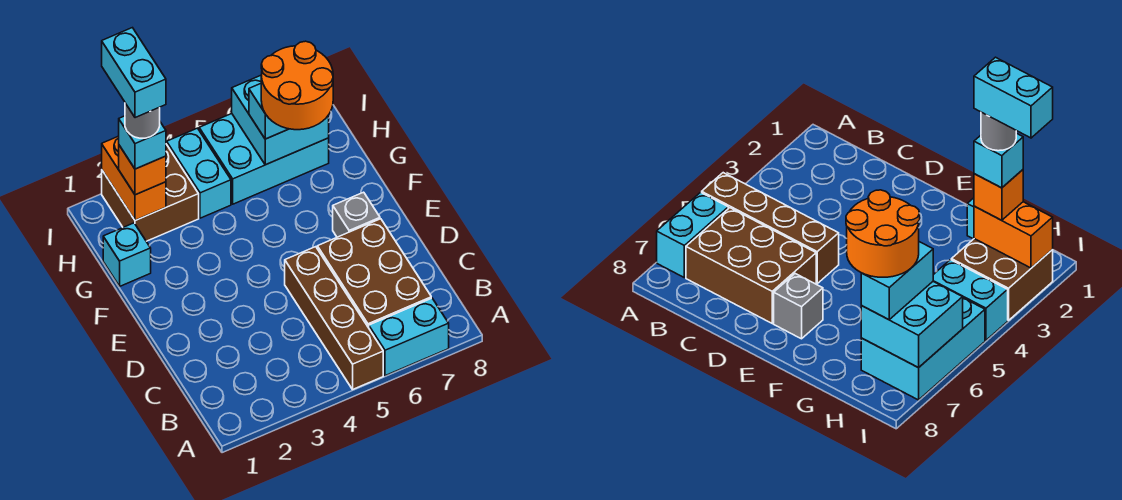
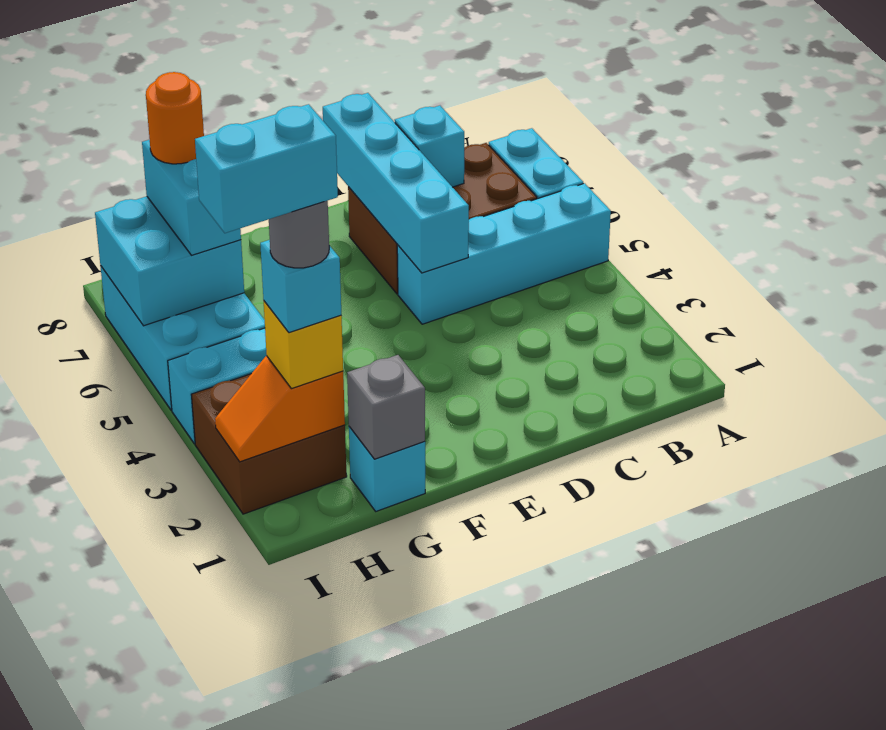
brown 1x4 brick [285,247,383,389] -> cyan 1x4 brick [397,183,611,324]
none -> cyan 1x1 brick [395,106,464,187]
none -> cyan 1x4 brick [323,93,469,273]
grey 1x1 brick [333,192,380,237] -> grey 1x1 brick moved to [347,355,425,459]
orange 2x2 round brick [261,41,333,130] -> orange 1x1 round brick [146,72,204,164]
orange 1x2 brick [102,136,166,220] -> orange 1x2 slope [215,356,345,462]
orange 1x1 brick [119,145,166,195] -> yellow 1x1 brick [264,301,343,389]

